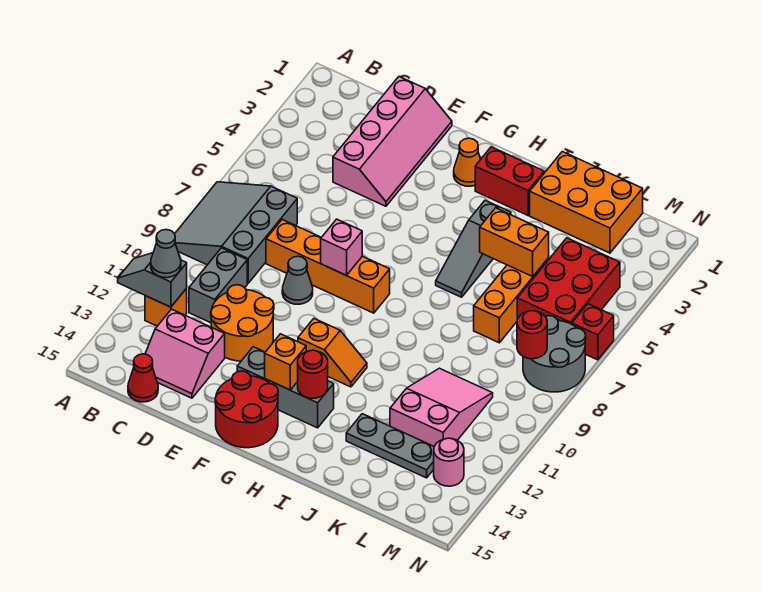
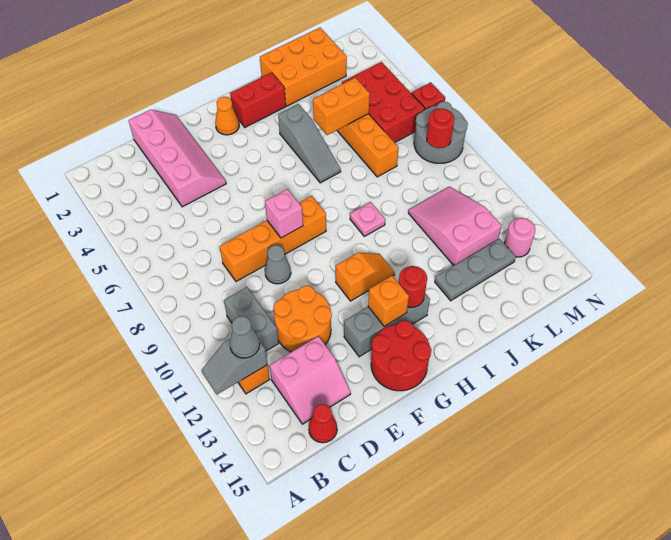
grey 3x3 slope [175,182,297,283] -> none
none -> pink 1x1 plate [350,202,385,236]

